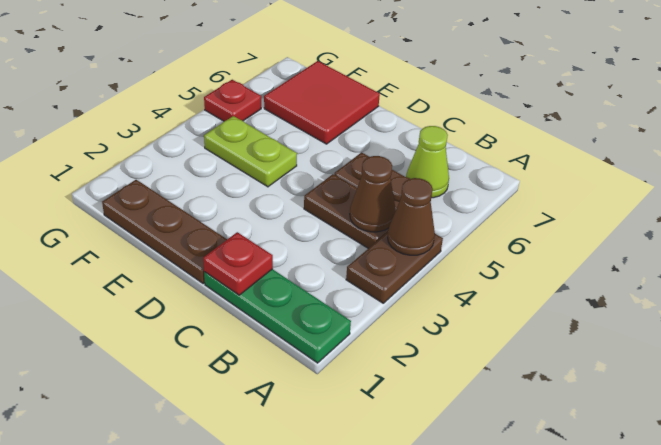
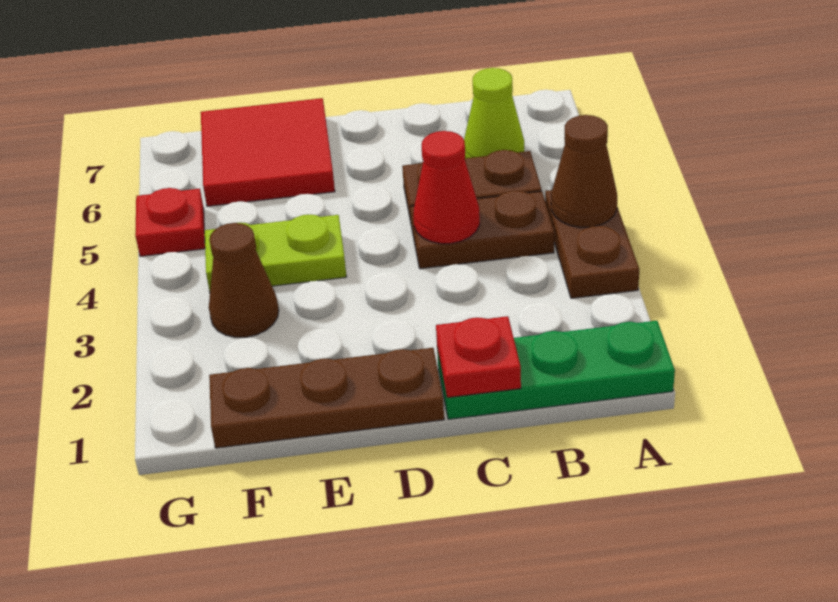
brown 1x1 cone [350,156,396,232] -> brown 1x1 cone moved to [209,223,279,337]
none -> red 1x1 cone [413,131,480,244]

